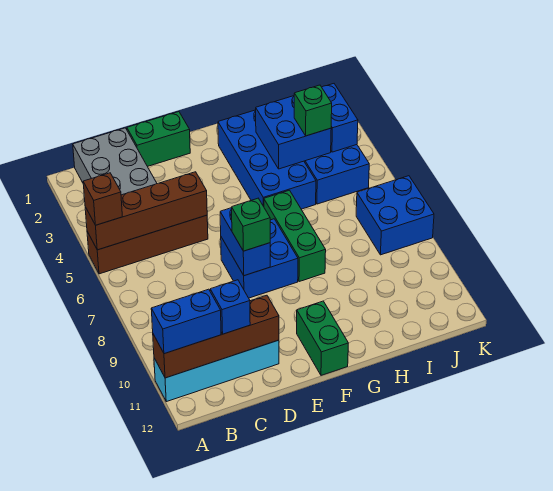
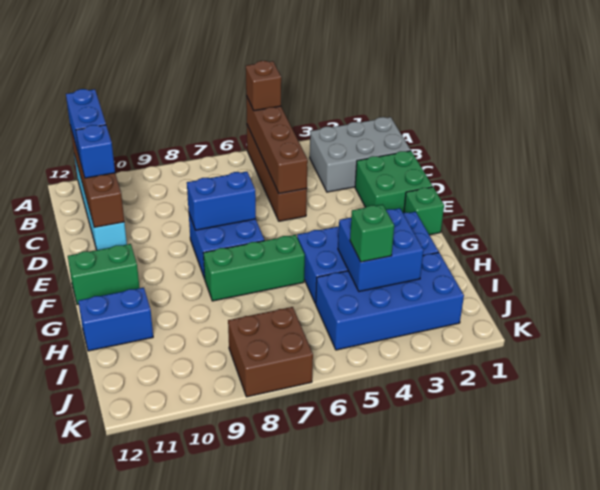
green 1x2 brick [127,112,190,166] -> green 2x2 brick [355,151,433,213]
green 1x1 brick [232,198,270,251] -> green 1x1 brick moved to [404,187,444,235]
blue 1x2 brick [322,84,358,152] -> blue 1x2 brick moved to [78,288,153,351]
blue 2x2 brick [356,176,434,255] -> brown 2x2 brick [228,307,313,397]

